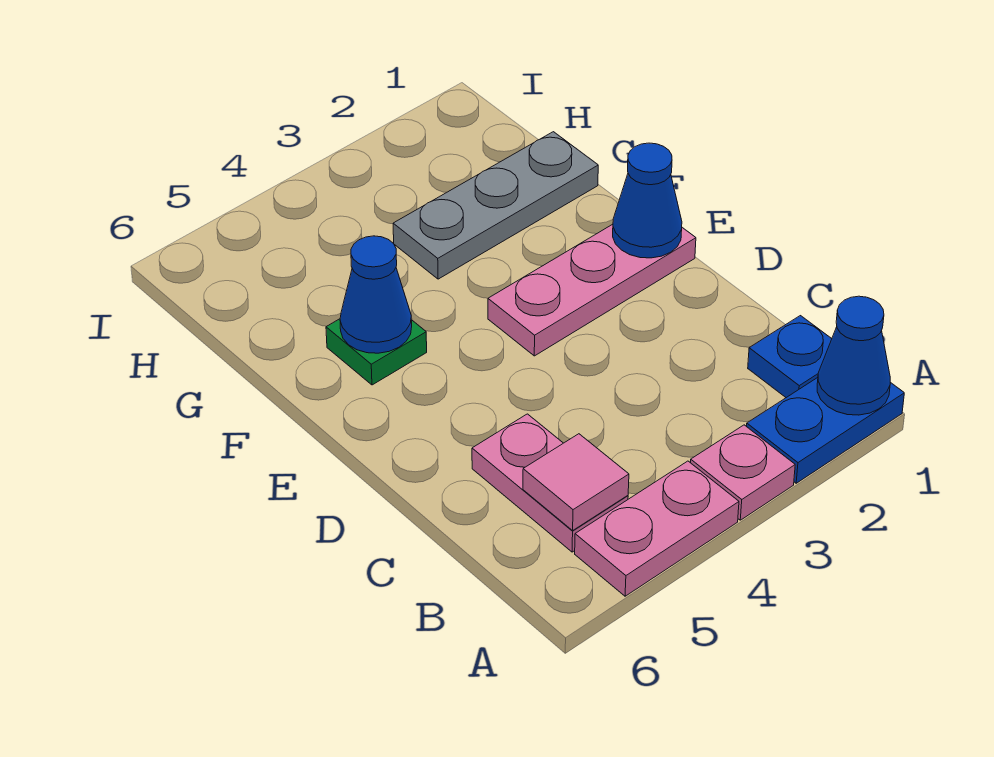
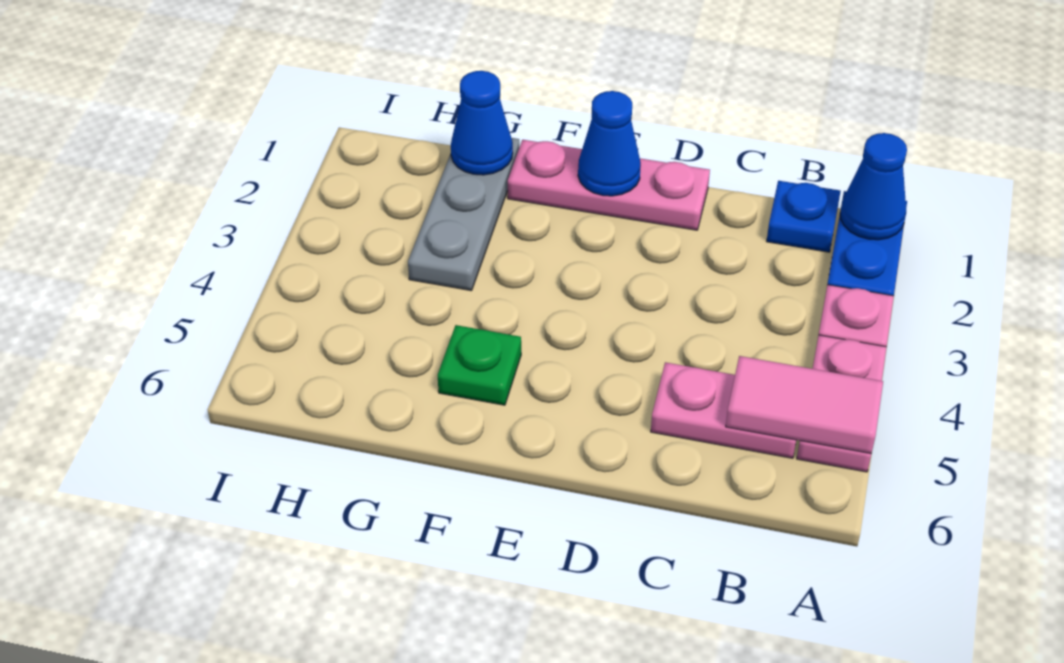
pink 1x1 tile [523,434,629,530] -> pink 1x2 tile [726,356,883,454]
pink 1x3 plate [488,224,696,356] -> pink 1x3 plate turned to [508,140,710,230]
blue 1x1 cone [340,236,412,353] -> blue 1x1 cone moved to [451,71,513,175]

